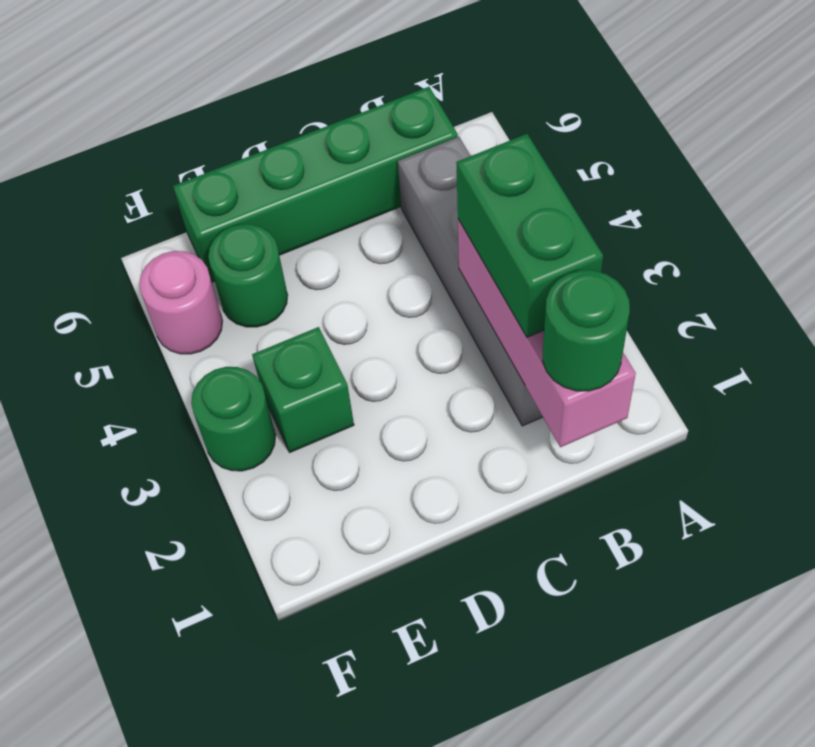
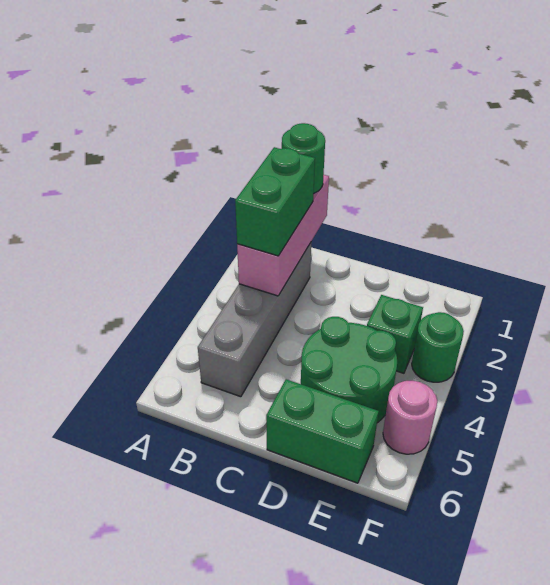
green 1x4 brick [173,87,458,282] -> green 1x2 brick [266,379,379,483]
green 1x1 round brick [208,224,288,327] -> green 2x2 round brick [301,317,397,423]

